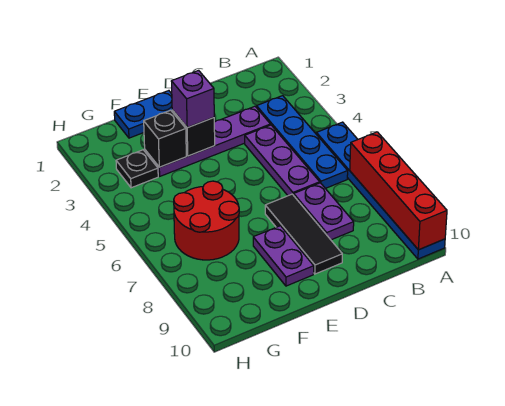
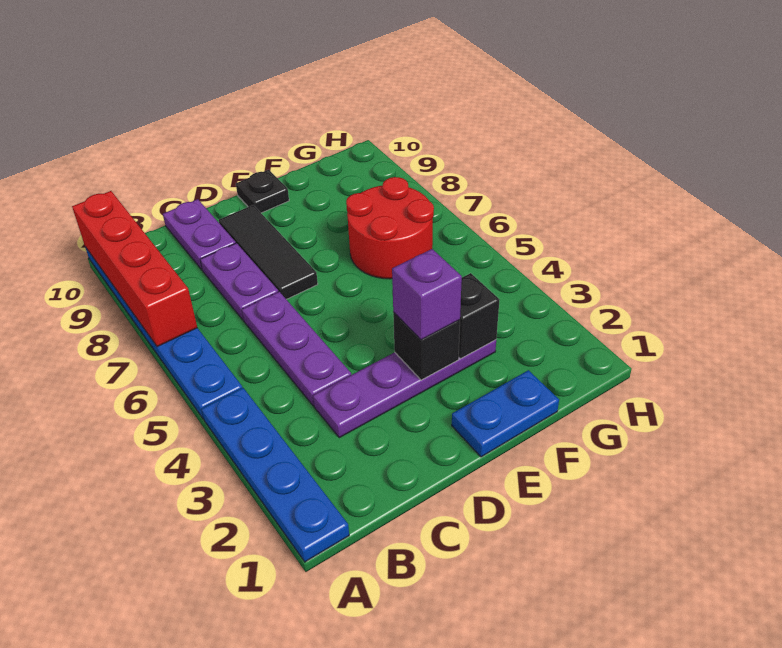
blue 1x4 plate [257,96,348,188] -> blue 1x4 plate moved to [202,388,349,562]
purple 1x2 plate [253,226,314,286] -> purple 1x2 plate moved to [163,199,236,270]
black 1x1 plate [116,150,158,188] -> black 1x1 plate moved to [236,170,289,213]

